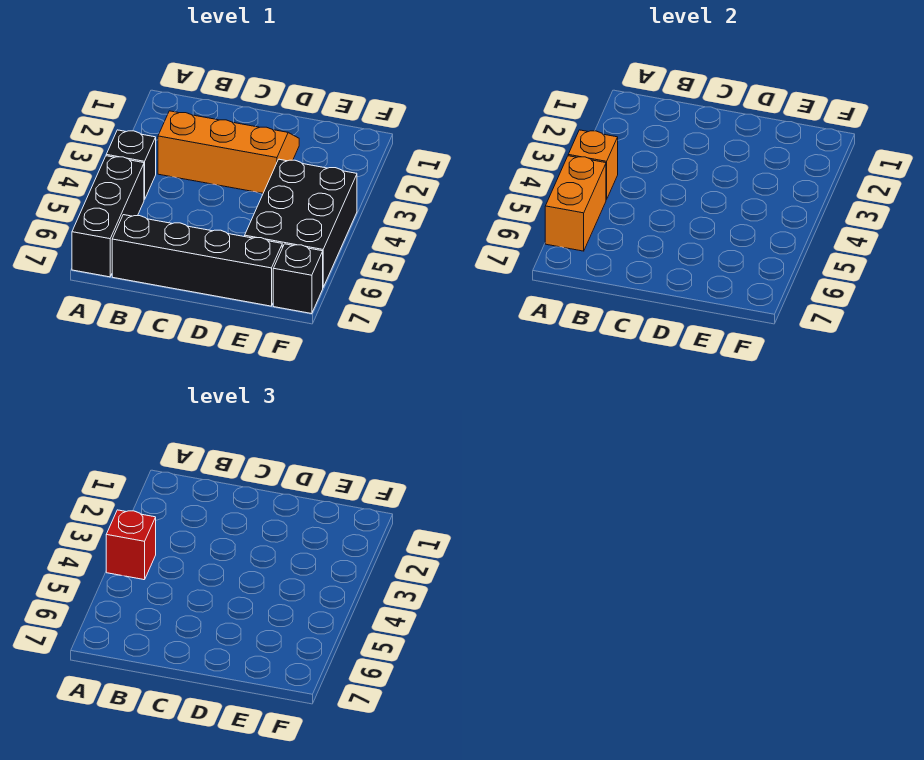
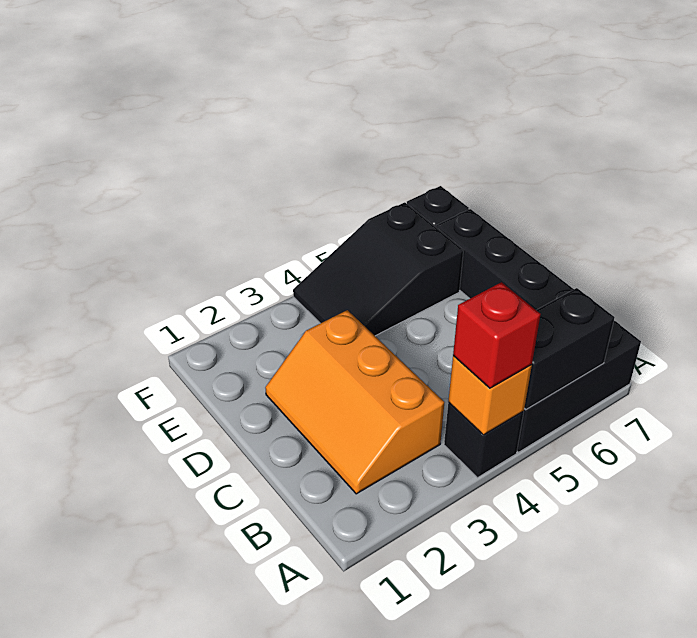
orange 1x2 brick [545,156,606,251] -> black 1x2 brick [525,288,615,410]
black 2x3 brick [245,159,357,287] -> black 2x3 slope [293,202,464,336]

